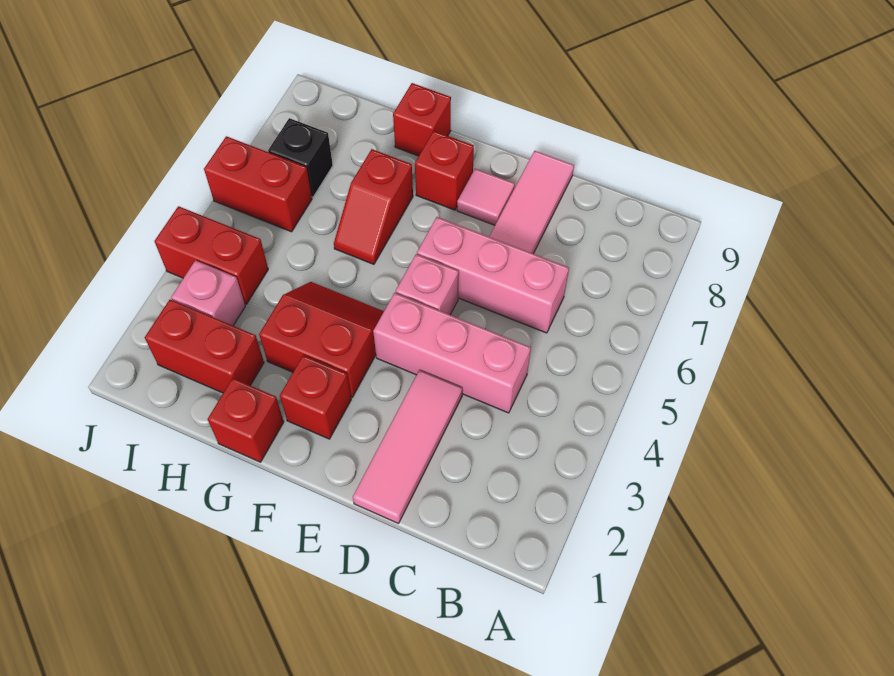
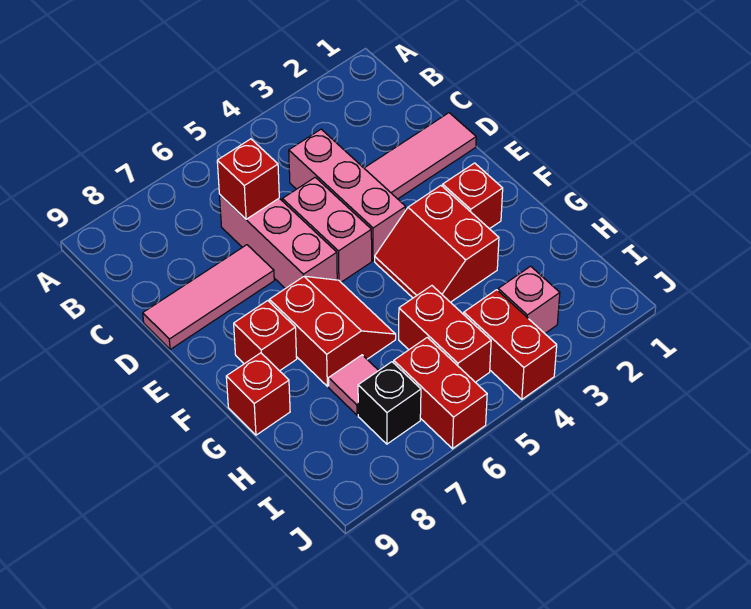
pink 1x1 brick [396,254,459,315] -> pink 1x2 brick [282,177,372,282]
pink 1x1 tile [457,169,515,225] -> pink 1x1 tile moved to [329,355,379,415]
red 1x1 brick [208,378,284,462] -> red 1x1 brick moved to [217,139,279,219]
red 1x2 slope [334,149,413,264] -> red 2x2 slope [269,276,396,386]
red 1x2 brick [145,299,264,393] -> red 1x2 brick moved to [399,286,491,382]

